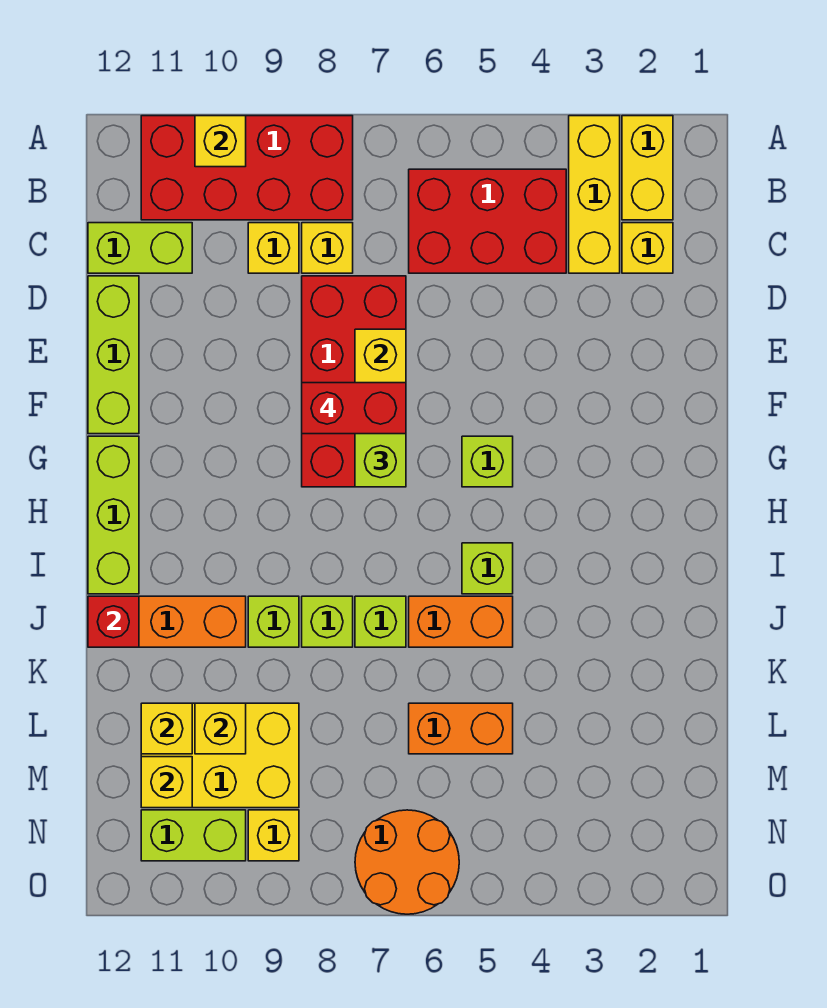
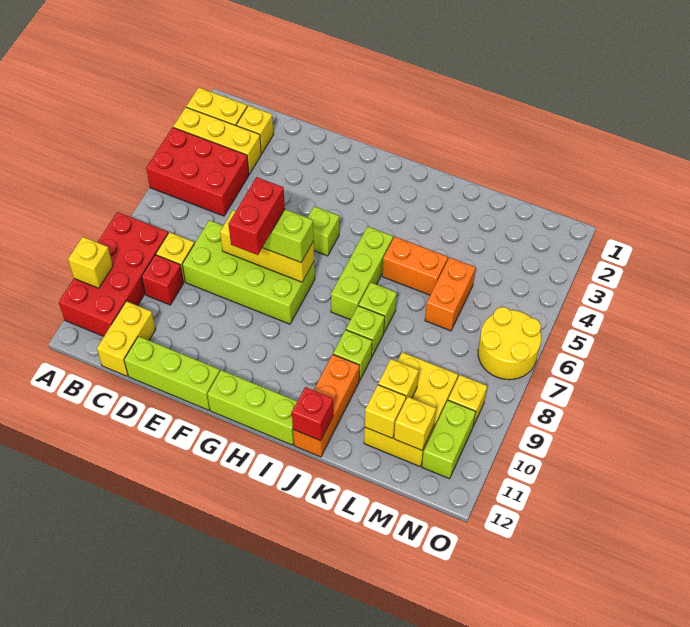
red 2x3 brick [409,169,566,273] -> red 2x3 brick turned to [146,127,249,216]
yellow 1x1 brick [248,223,299,273] -> red 1x1 brick [142,255,184,305]
lime 1x2 brick [88,223,192,273] -> yellow 1x2 brick [97,301,156,376]
red 2x4 brick [302,276,406,487] -> lime 2x4 brick [182,220,315,324]
lime 1x1 brick [462,543,513,594] -> lime 1x3 brick [331,226,393,320]
orange 1x2 brick [409,596,513,647] -> orange 1x2 brick turned to [382,236,448,295]
orange 2x2 round brick [355,810,459,914] -> yellow 2x2 round brick [478,307,541,380]

